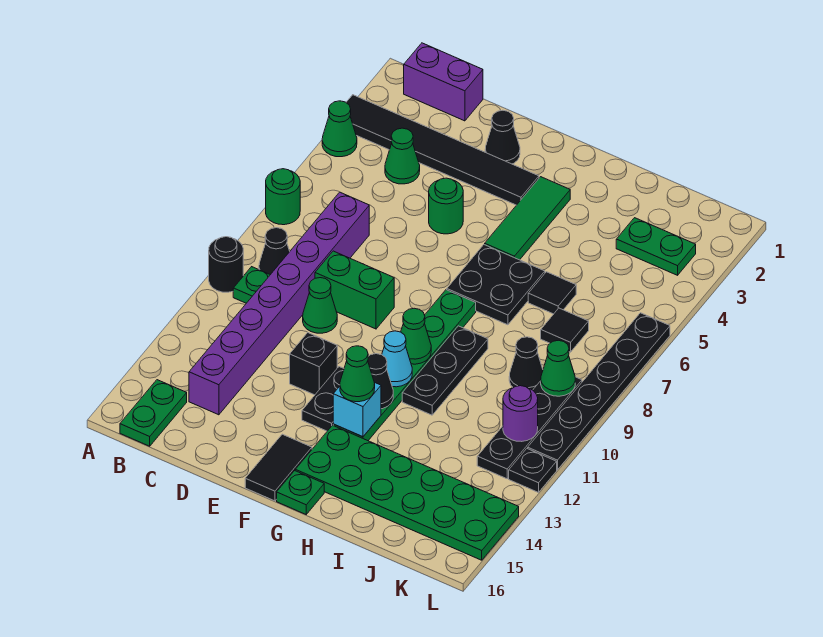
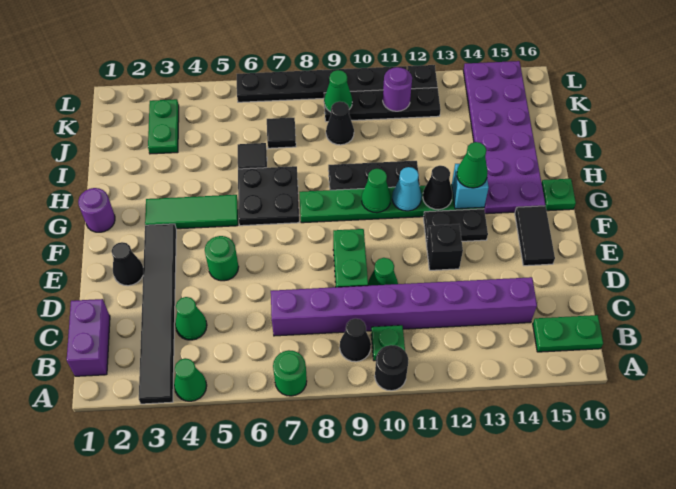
black 1x2 tile [245,434,312,501] -> black 1x2 tile turned to [515,206,555,266]
none -> purple 1x1 round brick [78,188,115,232]
green 2x6 plate [295,425,519,560] -> purple 2x6 plate [463,61,545,214]

